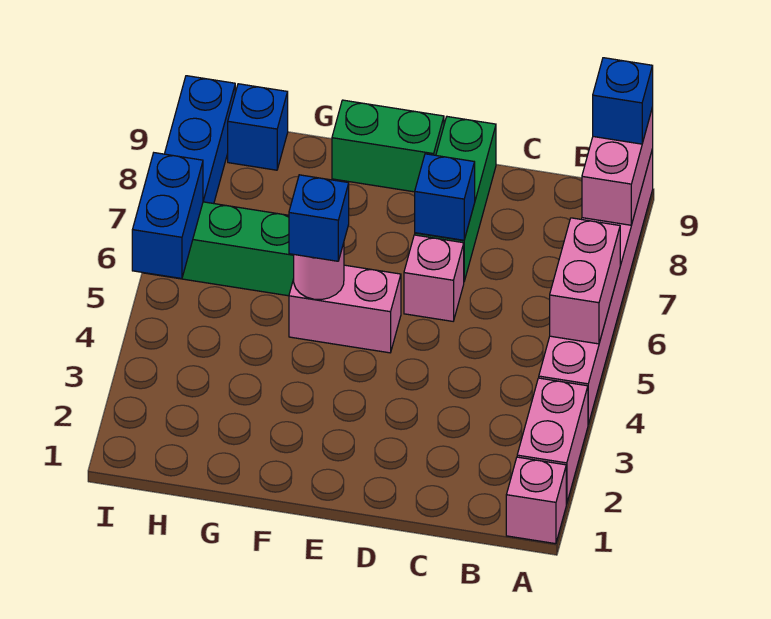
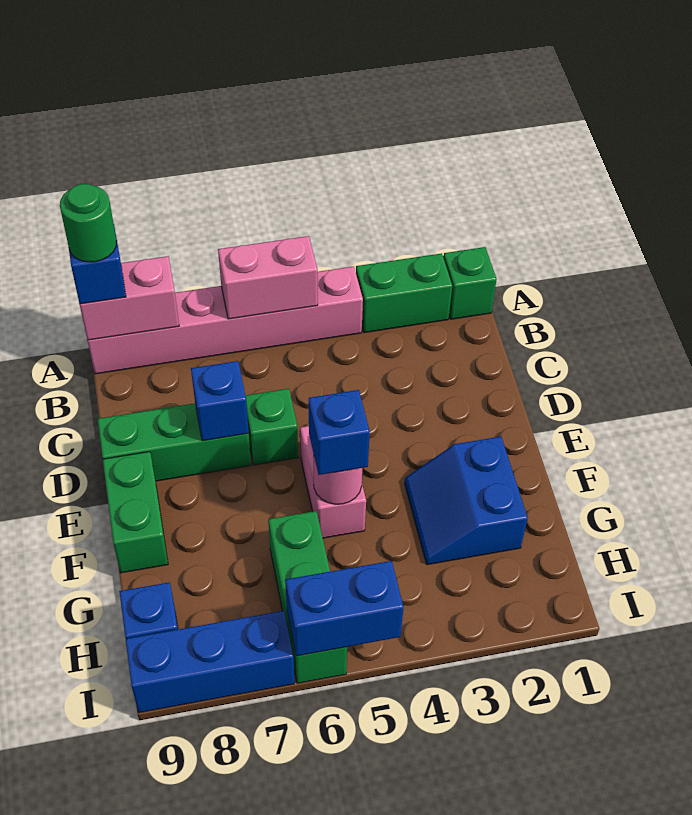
pink 1x1 brick [506,457,566,544] -> green 1x1 brick [444,247,497,319]
pink 1x2 brick [517,378,588,504] -> green 1x2 brick [356,253,452,333]
none -> green 1x1 round brick [60,184,117,262]
pink 1x1 brick [404,235,464,321] -> green 1x1 brick [245,389,298,465]
none -> blue 2x2 slope [405,437,528,565]

